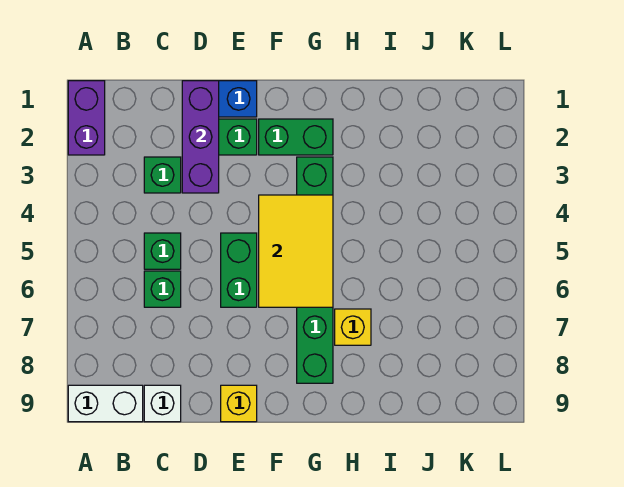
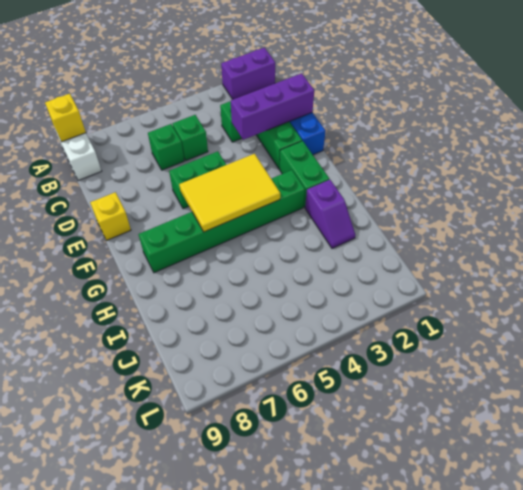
white 1x1 brick [144,385,181,422] -> none
none -> purple 1x2 slope [305,180,355,248]
yellow 1x1 brick [335,309,371,345] -> yellow 1x1 brick moved to [45,94,86,142]

